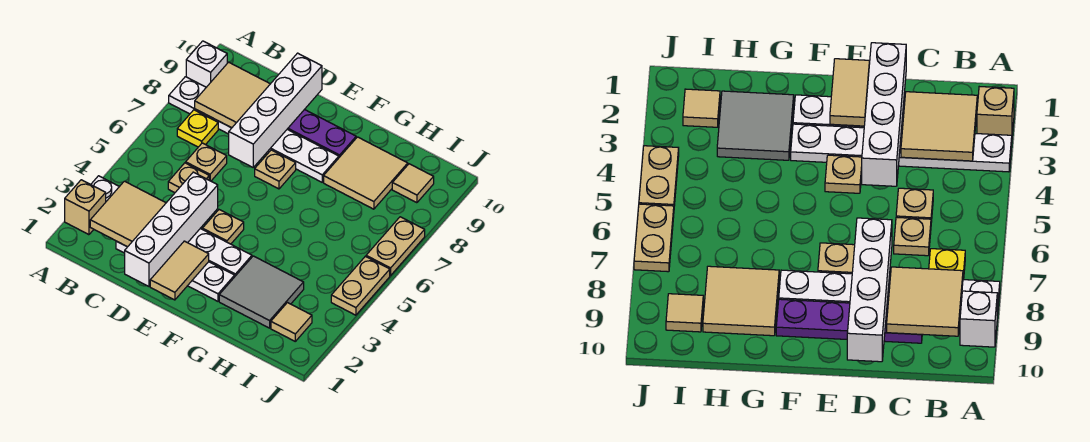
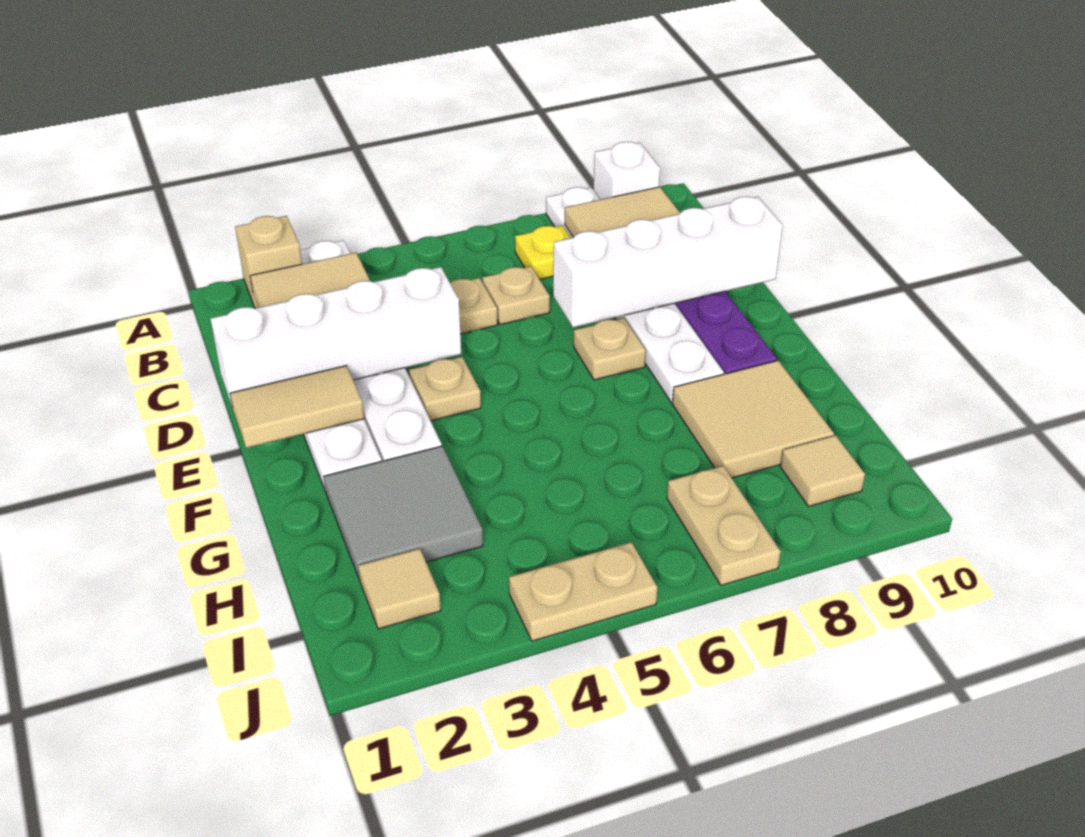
tan 1x2 plate [366,217,425,276] -> tan 1x2 plate turned to [667,466,781,585]

